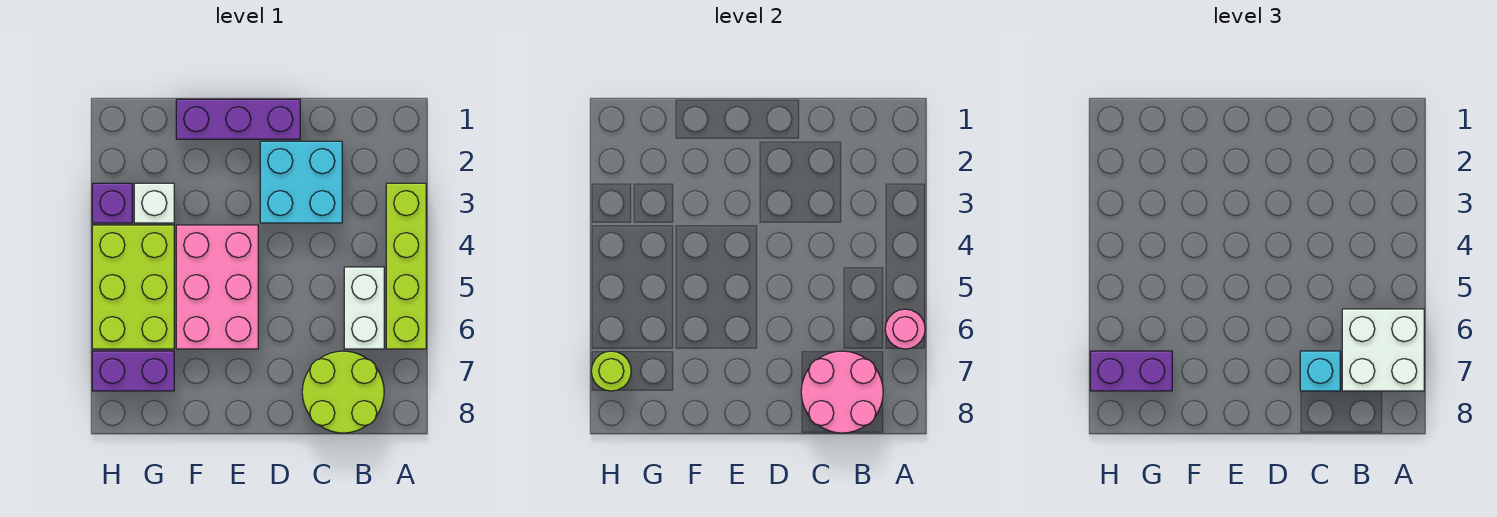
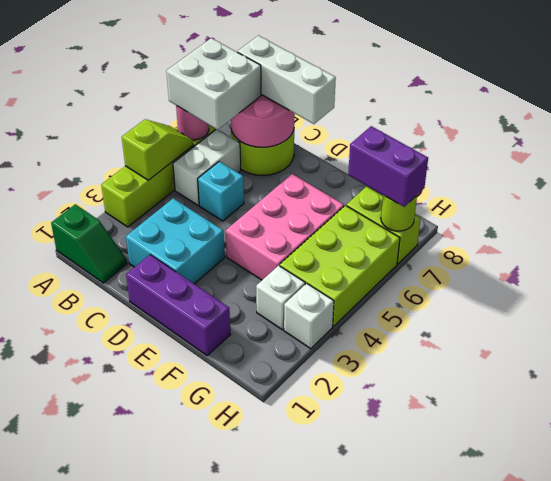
none -> green 1x2 slope [51,204,127,283]
none -> lime 1x2 slope [122,119,193,180]
none -> white 1x3 brick [237,36,336,124]
cyan 1x1 brick [1300,351,1340,391] -> cyan 1x1 brick moved to [198,162,244,221]
purple 1x2 brick [92,351,174,391] -> lime 1x2 brick [346,186,421,264]
purple 1x1 brick [92,183,132,223] -> white 1x1 brick [284,283,334,349]

